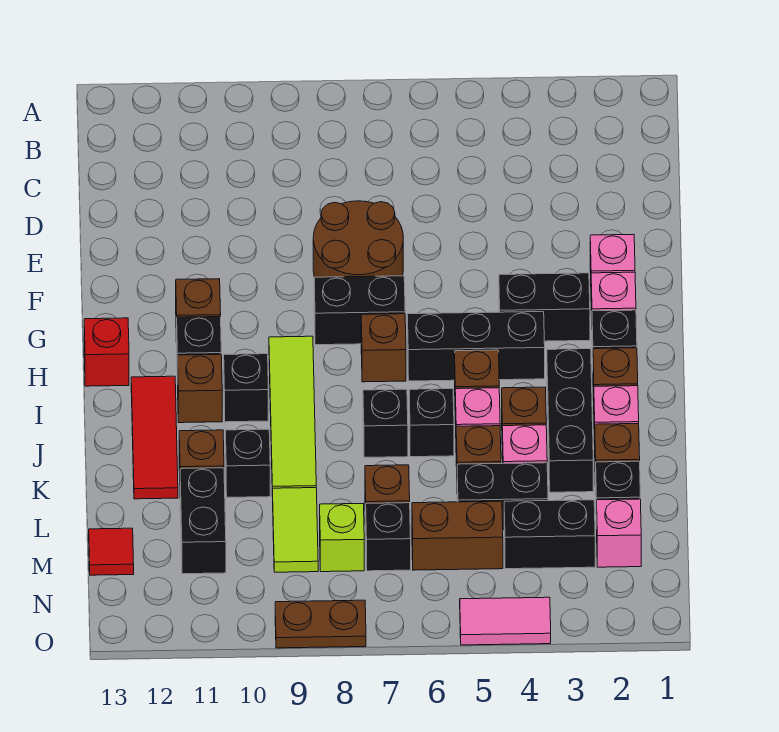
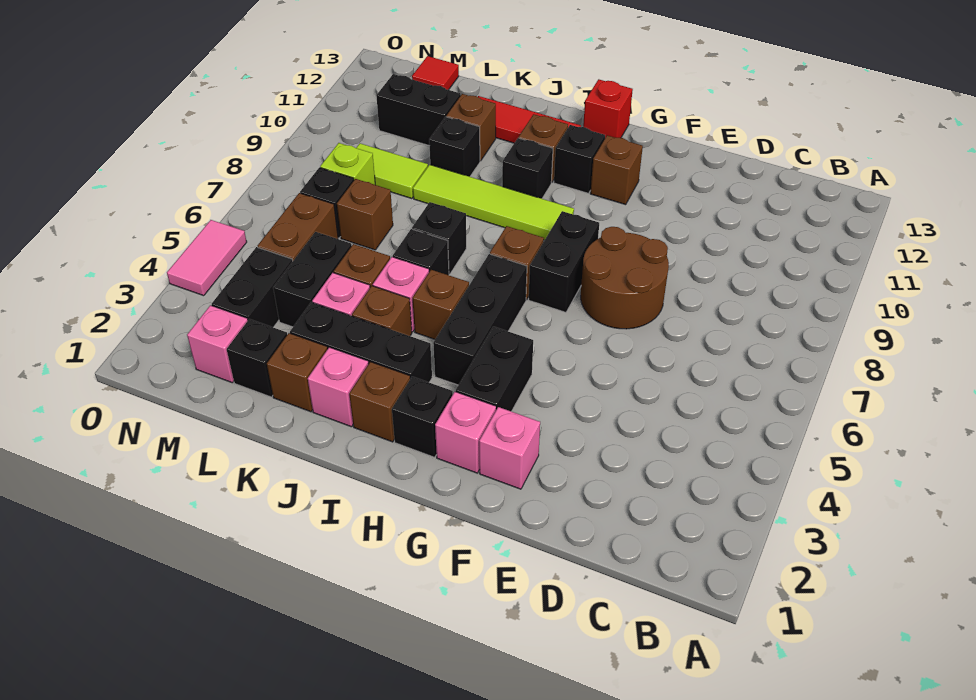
brown 1x2 plate [275,600,366,648] -> none

